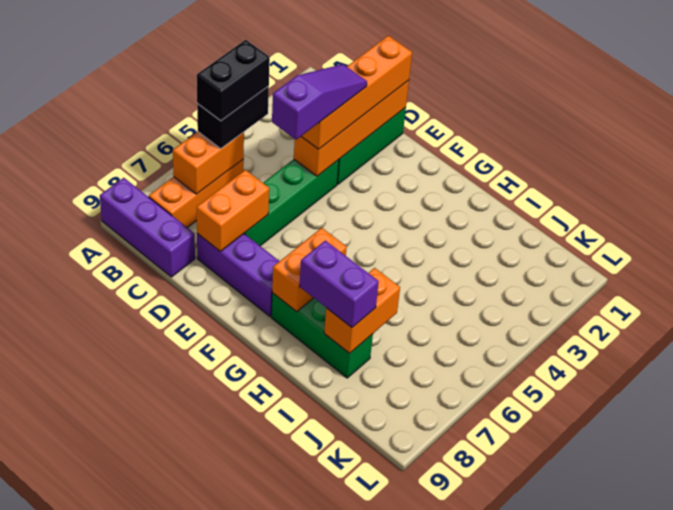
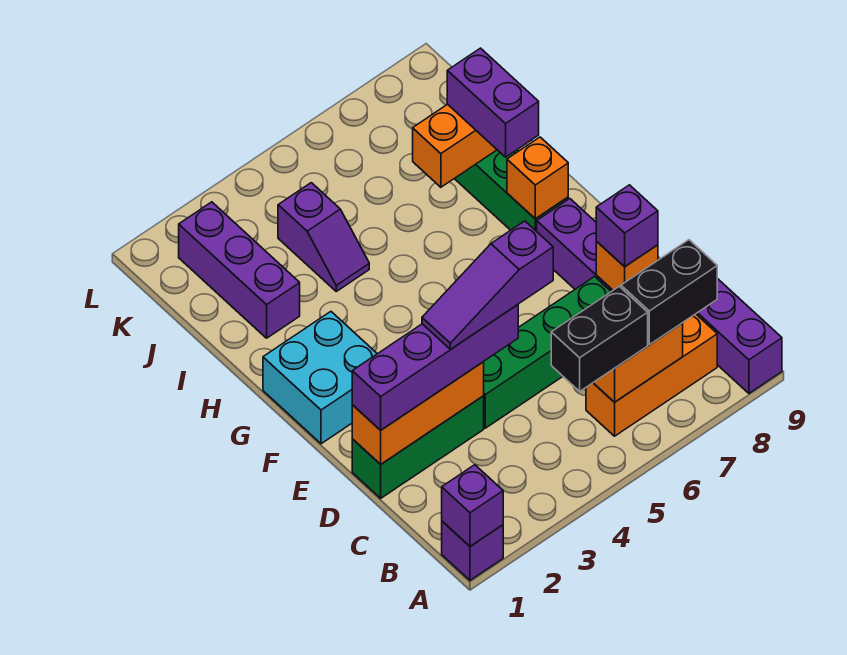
none -> purple 1x1 brick [442,521,503,580]
none -> purple 1x1 brick [442,465,503,546]
black 1x2 brick [197,40,270,121] -> black 1x2 brick moved to [621,240,717,345]
orange 1x4 brick [294,80,409,176] -> orange 1x3 brick [352,362,484,464]
orange 1x4 brick [301,36,412,149] -> purple 1x4 brick [352,305,518,430]
orange 1x2 brick [197,170,269,251] -> orange 1x1 brick [596,241,658,290]
none -> purple 1x1 brick [596,185,658,267]
none -> cyan 2x2 brick [263,312,377,444]
orange 1x2 brick [272,228,347,312] -> orange 1x1 brick [507,137,568,219]
none -> purple 1x3 brick [179,202,300,338]
none -> purple 1x2 slope [278,183,369,291]

